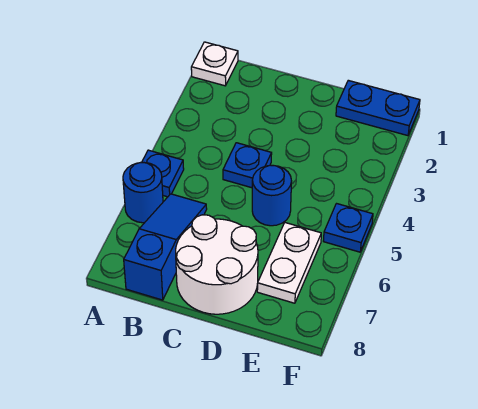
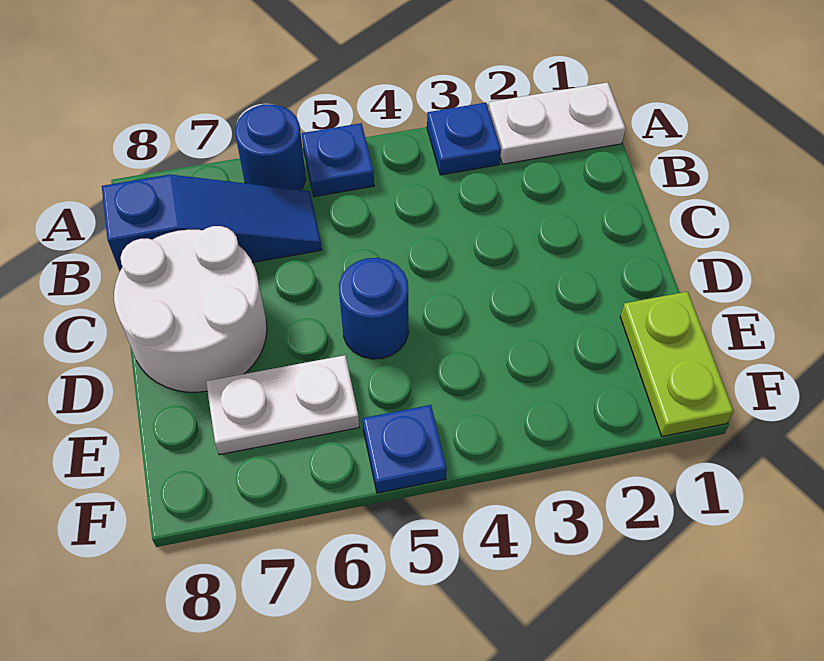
white 1x1 plate [191,42,238,86] -> white 1x2 plate [489,82,625,164]
blue 1x1 plate [223,143,272,188] -> blue 1x1 plate moved to [427,103,501,175]
blue 1x2 plate [336,80,420,136] -> lime 1x2 plate [620,292,733,436]

